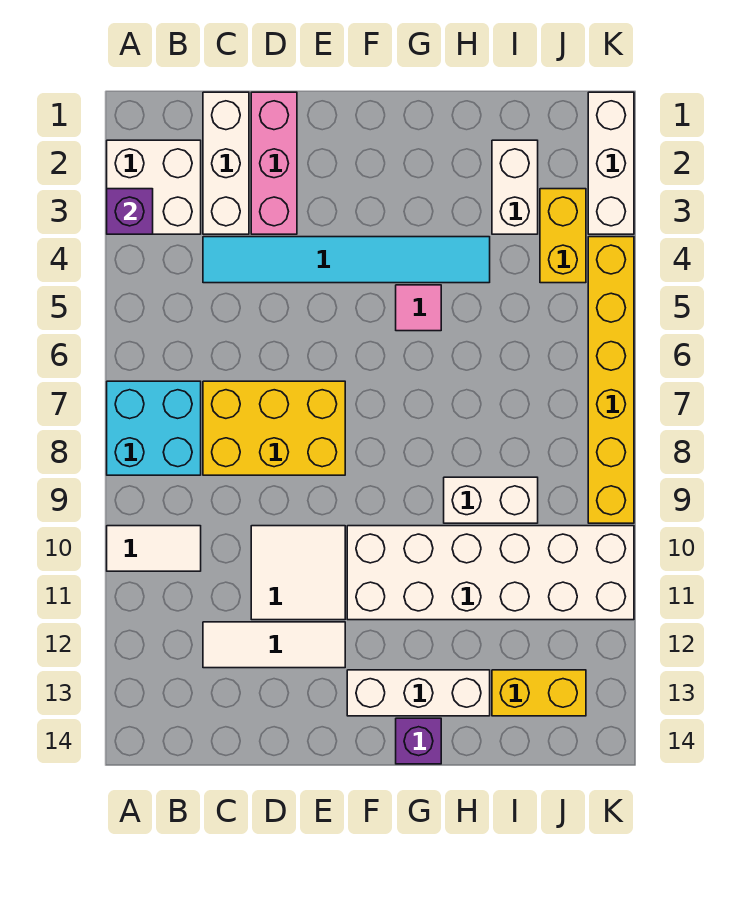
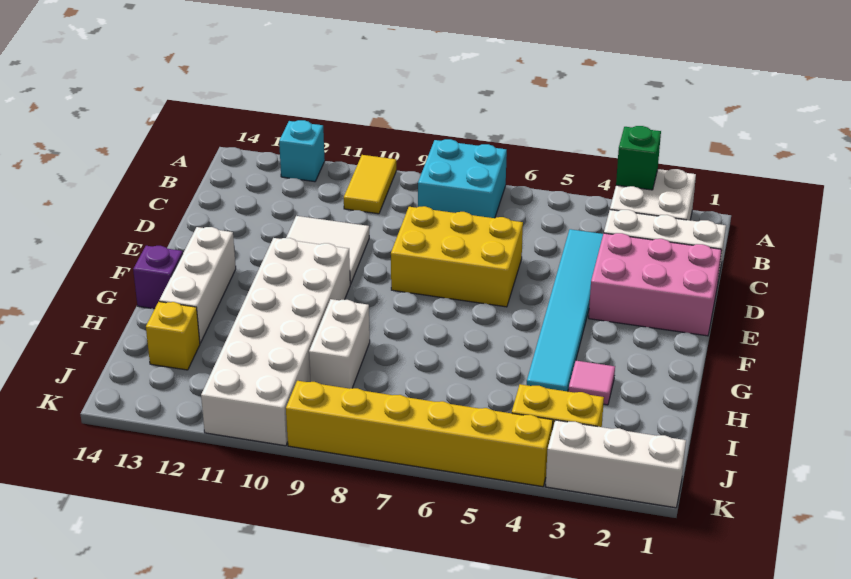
purple 1x1 brick [107,189,153,234] -> green 1x1 brick [616,126,661,190]
white 1x2 tile [107,526,201,571] -> yellow 1x2 tile [344,155,396,214]
none -> cyan 1x1 brick [279,120,325,182]
yellow 2x3 brick [203,381,345,475] -> yellow 2x3 brick turned to [391,206,523,307]
white 1x3 tile [203,622,345,668] -> none
pink 1x3 brick [251,92,297,234] -> pink 2x3 brick [589,233,722,336]
pink 1x1 tile [396,285,441,331] -> pink 1x1 tile moved to [569,361,615,405]
white 1x2 brick [492,140,538,234] -> none
yellow 1x2 brick [492,670,586,716] -> yellow 1x1 brick [146,302,200,370]

